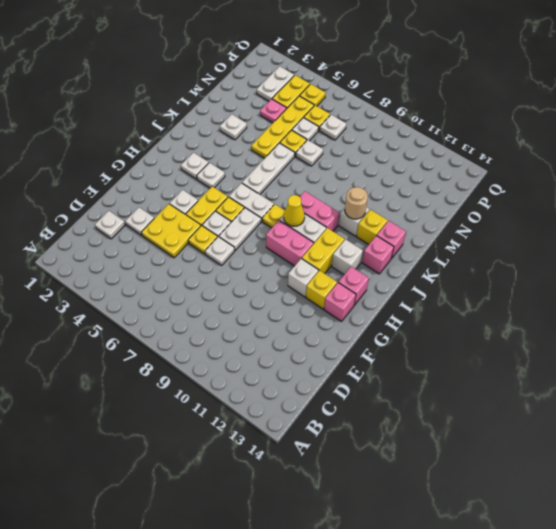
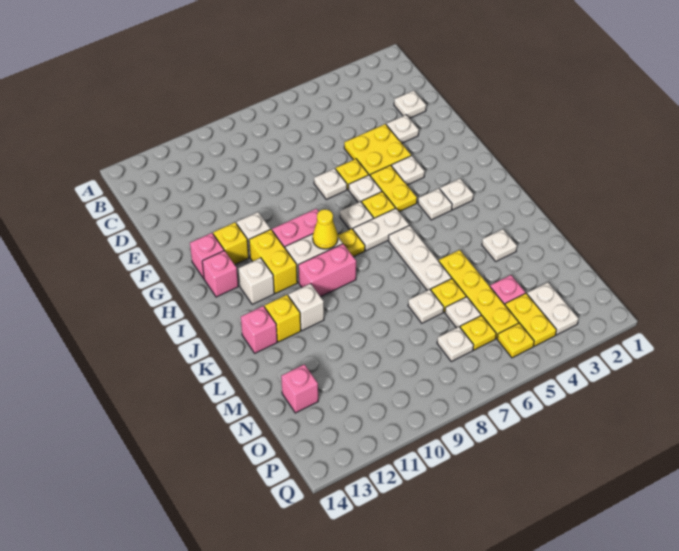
white 1x2 plate [219,208,261,250] -> white 1x1 plate [340,202,373,230]
pink 1x1 brick [362,236,394,274] -> pink 1x1 brick moved to [281,364,318,413]
tan 1x1 round brick [345,187,368,219] -> none

